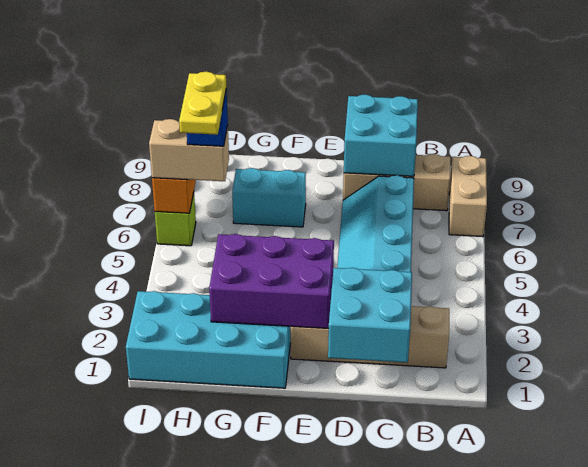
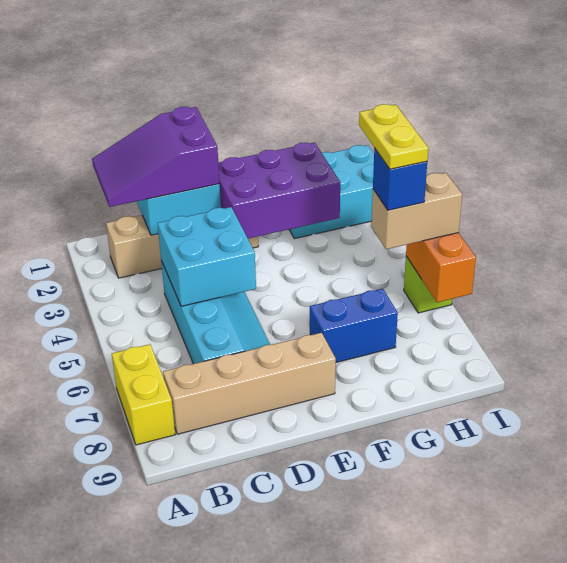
tan 1x2 brick [449,156,487,237] -> yellow 1x2 brick [112,344,175,445]
none -> purple 2x3 slope [92,107,220,207]
tan 1x3 brick [343,154,450,211] -> tan 1x4 brick [163,333,336,434]
cyan 2x2 brick [344,95,418,176] -> cyan 2x2 brick moved to [158,207,256,306]
cyan 2x4 brick [126,291,291,388] -> cyan 2x3 brick [289,145,374,239]
cyan 1x2 brick [232,168,306,227] -> blue 1x2 brick [310,289,398,362]

